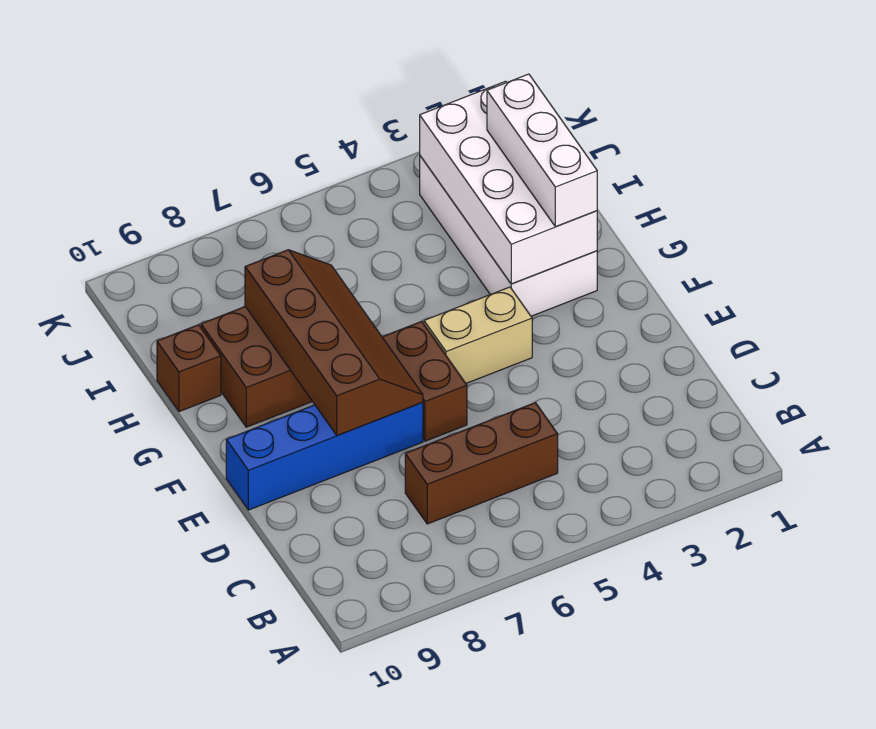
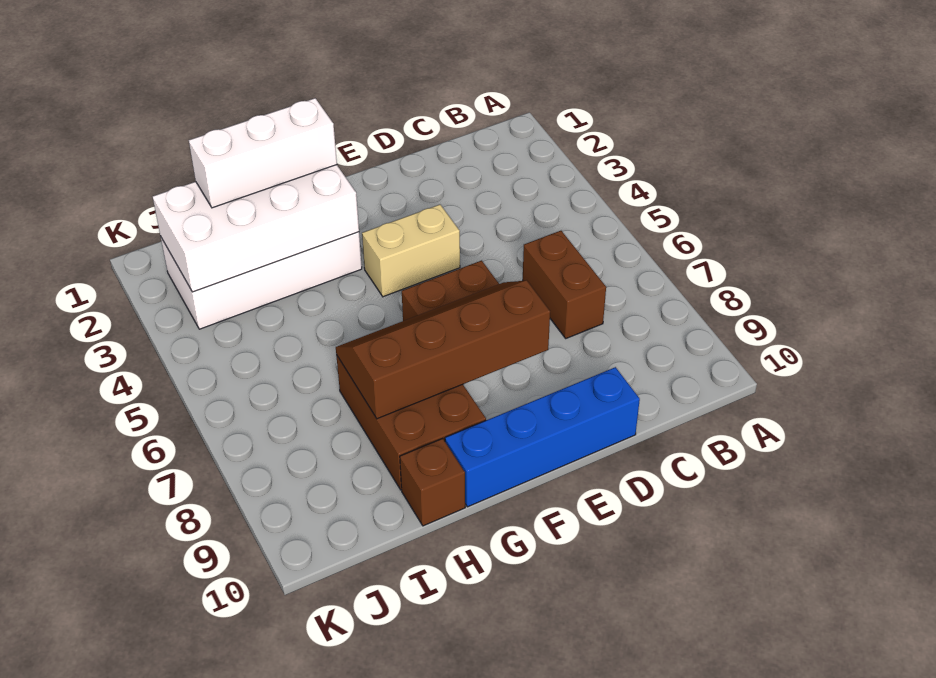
brown 1x3 brick [405,403,558,524] -> brown 1x2 brick [523,231,606,338]
blue 1x4 brick [226,402,423,510] -> blue 1x4 brick turned to [445,367,640,507]
tan 1x2 brick [424,287,532,383] -> tan 1x2 brick turned to [362,205,460,297]

